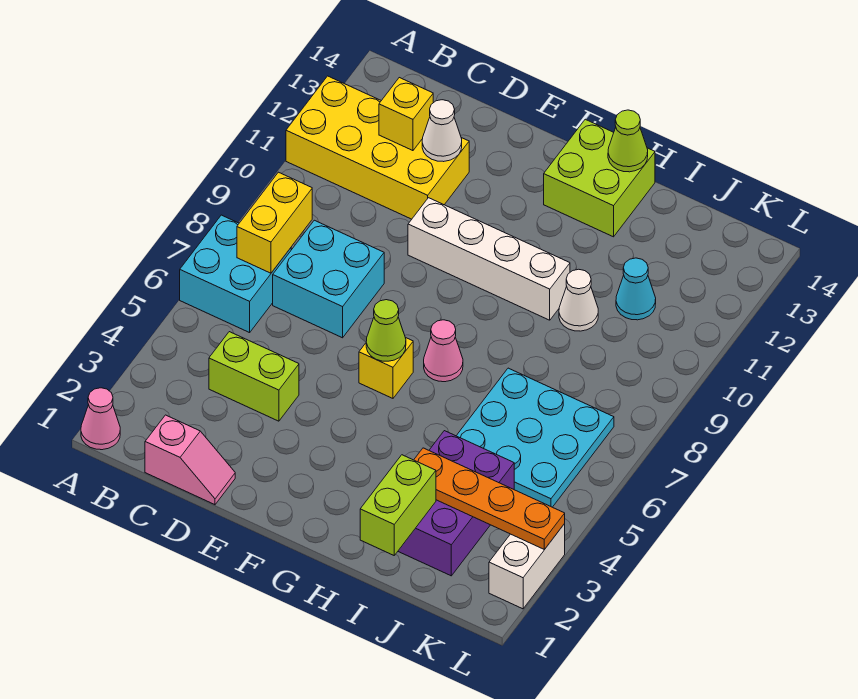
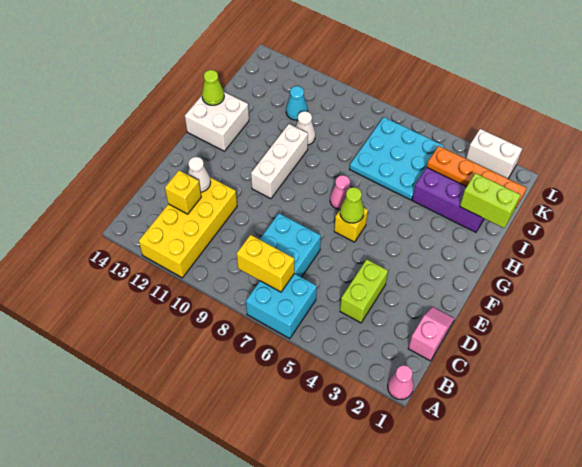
white 1x4 brick [408,198,570,320] -> white 1x3 brick [251,124,308,199]
lime 2x2 brick [544,119,655,237] -> white 2x2 brick [185,92,249,151]
orange 1x4 plate [414,448,565,549] -> orange 1x4 plate turned to [427,146,527,208]

